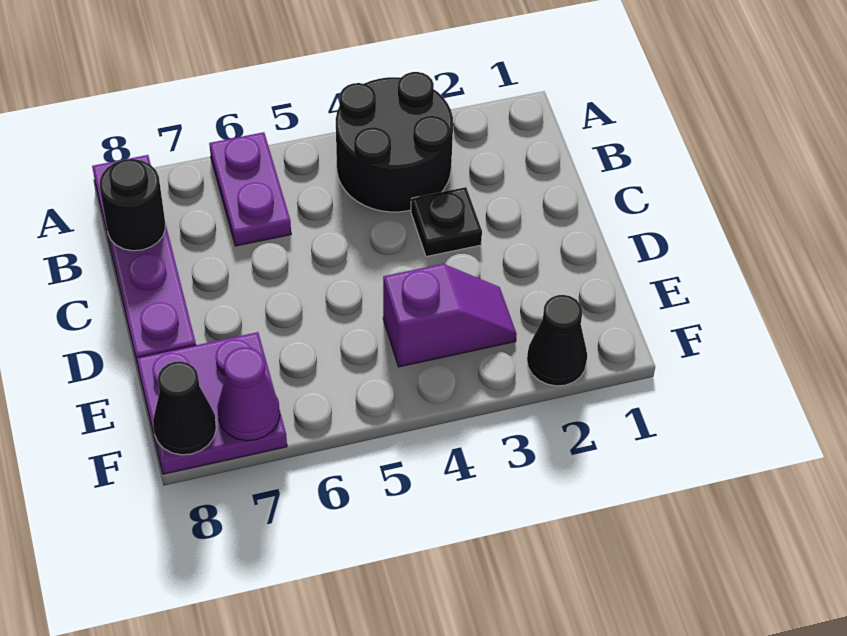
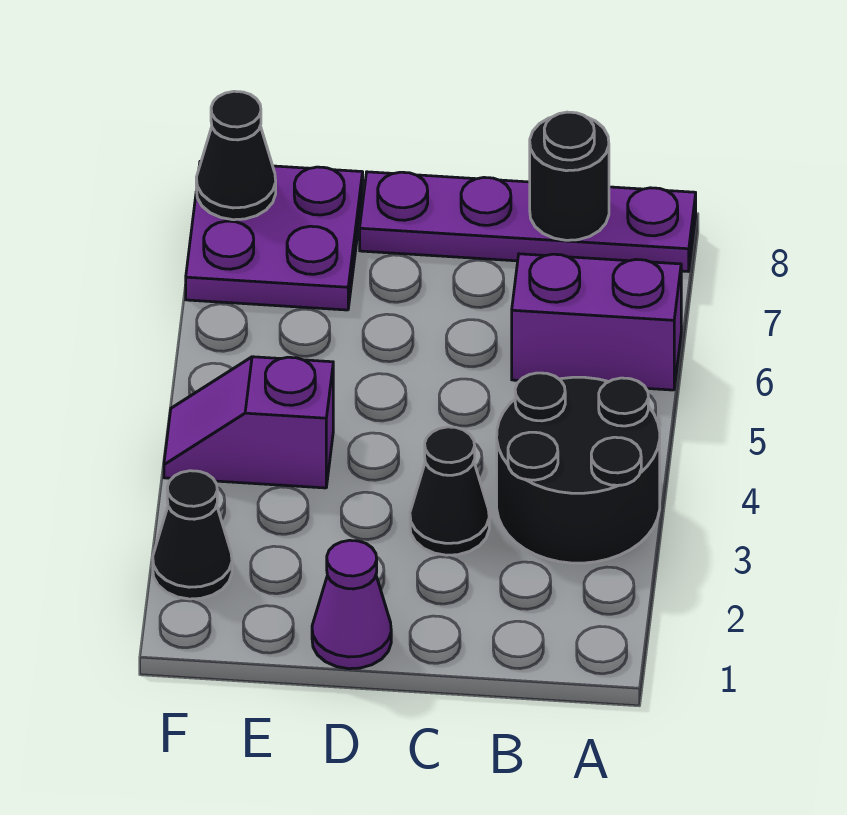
purple 1x2 plate [209,132,291,246] -> purple 1x2 brick [512,254,681,390]
black 1x1 plate [411,187,482,257] -> black 1x1 cone [410,427,489,555]
purple 1x2 slope [383,264,517,367] -> purple 1x2 slope turned to [164,357,333,488]
purple 1x1 cone [217,347,280,441] -> purple 1x1 cone moved to [312,540,391,669]

